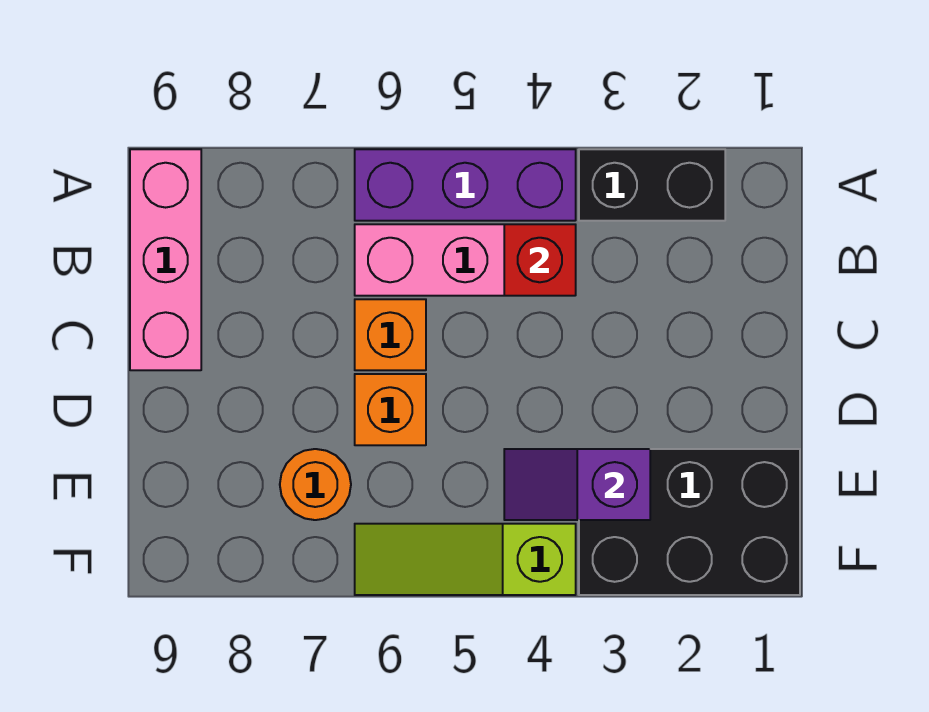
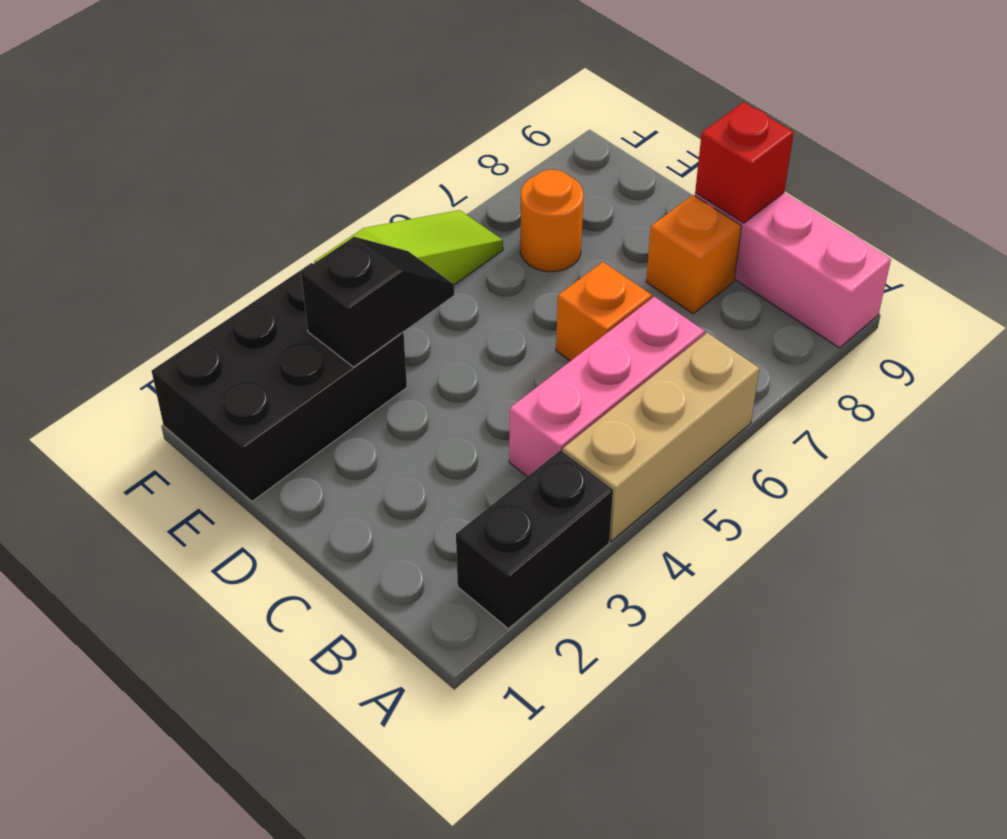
purple 1x3 brick [355,149,576,221] -> tan 1x3 brick [563,333,760,541]
red 1x1 brick [504,224,576,296] -> red 1x1 brick moved to [695,102,794,223]
orange 1x1 brick [355,374,426,445] -> orange 1x1 brick moved to [646,195,741,314]
purple 1x2 slope [504,449,650,520] -> black 1x2 slope [301,237,454,367]

